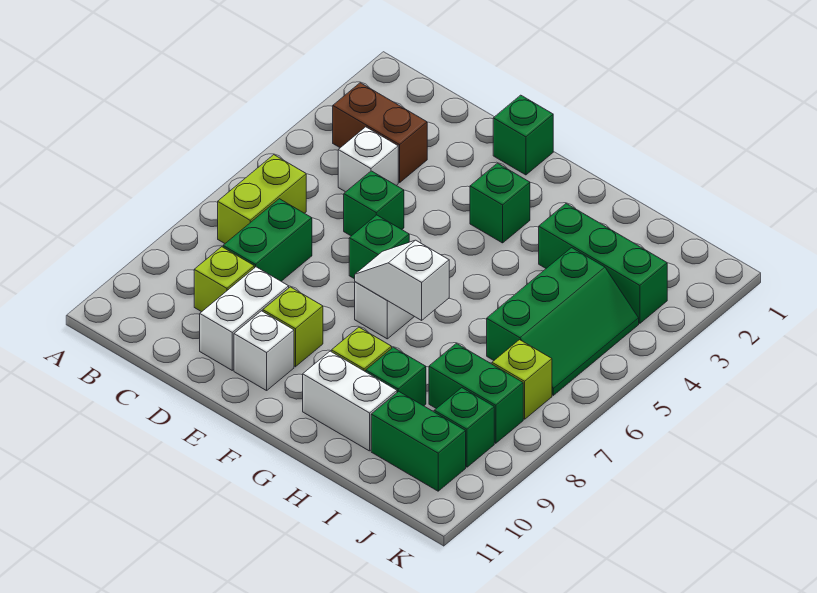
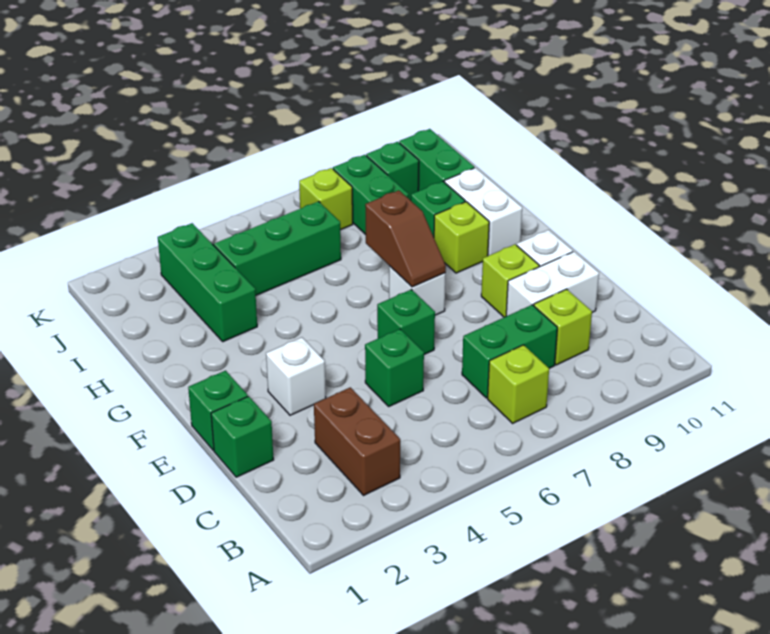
lime 1x2 brick [218,155,306,243] -> lime 1x1 brick [488,345,549,423]
white 1x1 brick [338,127,398,192] -> white 1x1 brick moved to [266,337,326,415]
green 1x1 brick [470,163,530,243] -> green 1x1 brick moved to [211,396,274,477]
white 1x2 slope [355,240,449,320] -> brown 1x2 slope [365,190,446,287]

